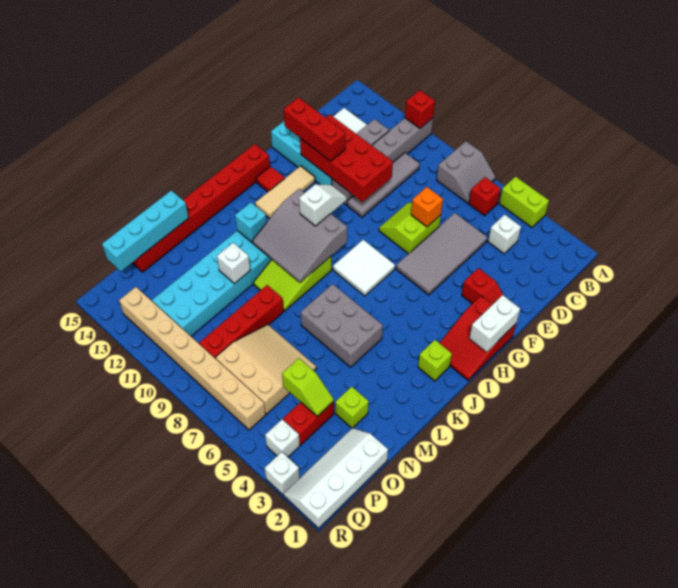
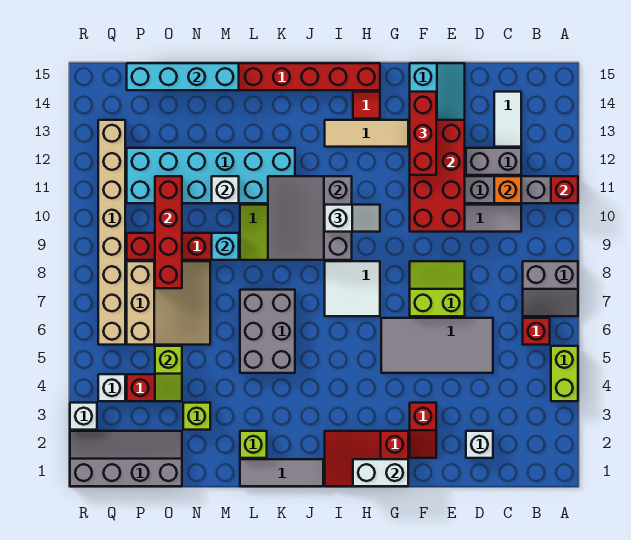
white 1x1 brick [488,215,521,254] -> white 1x1 brick moved to [466,431,493,458]
orange 1x1 brick [411,187,443,227] -> orange 1x1 brick moved to [494,176,521,203]
none -> grey 1x3 tile [240,459,323,486]
lime 1x1 brick [418,340,452,381] -> lime 1x1 brick moved to [240,431,267,458]
cyan 1x1 brick [235,202,267,242] -> cyan 1x1 brick moved to [212,233,239,260]
white 2x4 slope [283,428,388,528] -> grey 2x4 slope [70,431,182,486]
none -> red 1x4 brick [155,176,182,288]

